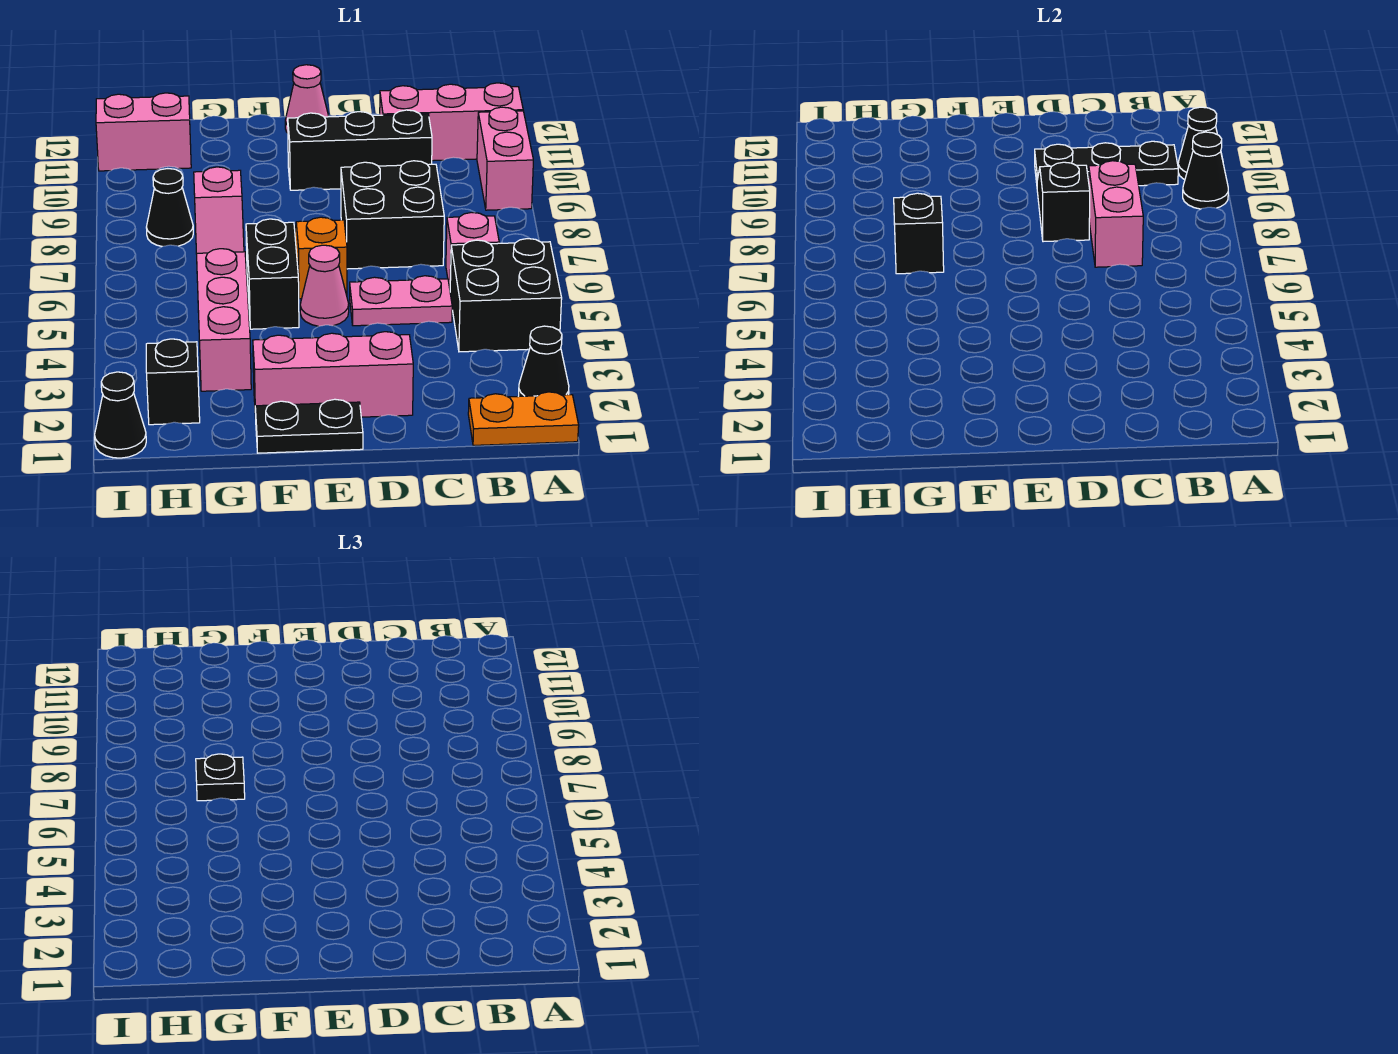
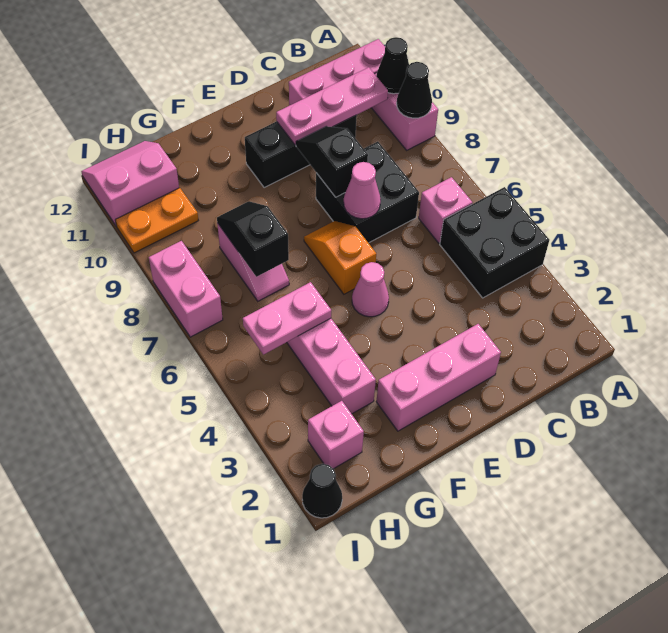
orange 1x2 plate [468,392,579,445] -> orange 1x2 plate moved to [115,188,198,253]
black 1x1 cone [519,326,569,396] -> none
black 1x3 plate [1035,141,1178,186] -> pink 1x3 plate [276,67,388,145]
pink 1x2 plate [350,276,452,326] -> pink 1x2 plate moved to [243,282,331,355]
pink 1x2 brick [1089,161,1143,267] -> pink 1x2 brick moved to [149,241,223,337]
black 1x2 plate [255,399,363,453] -> none
pink 1x1 cone [285,65,329,133] -> pink 1x1 cone moved to [344,162,381,219]
black 1x2 brick [246,219,299,329] -> none
black 1x1 plate [196,754,245,801] -> none
black 1x1 brick [146,339,200,425] -> pink 1x1 brick [308,401,364,469]
black 1x1 cone [146,169,193,247] -> none

